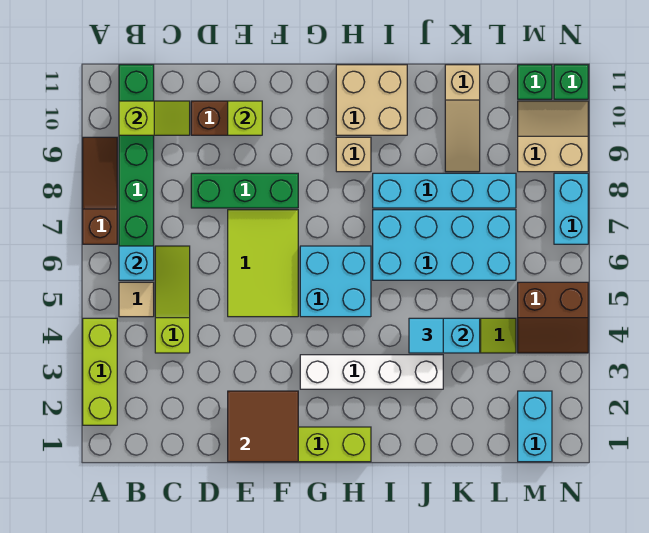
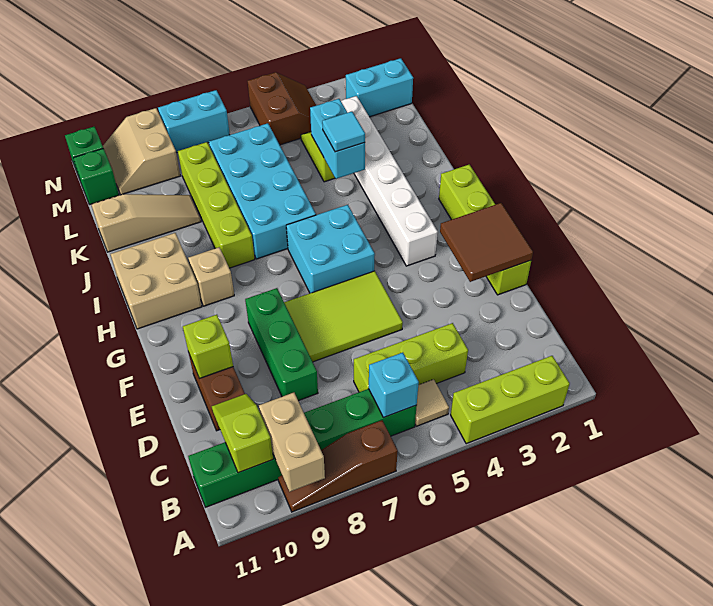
none -> tan 1x2 brick [259,393,325,492]
lime 1x3 slope [155,246,190,353] -> lime 1x3 brick [354,323,468,392]
white 1x4 brick [300,355,443,389] -> white 1x6 brick [341,96,438,266]
cyan 1x4 brick [373,173,516,208] -> lime 1x4 brick [178,142,255,268]

